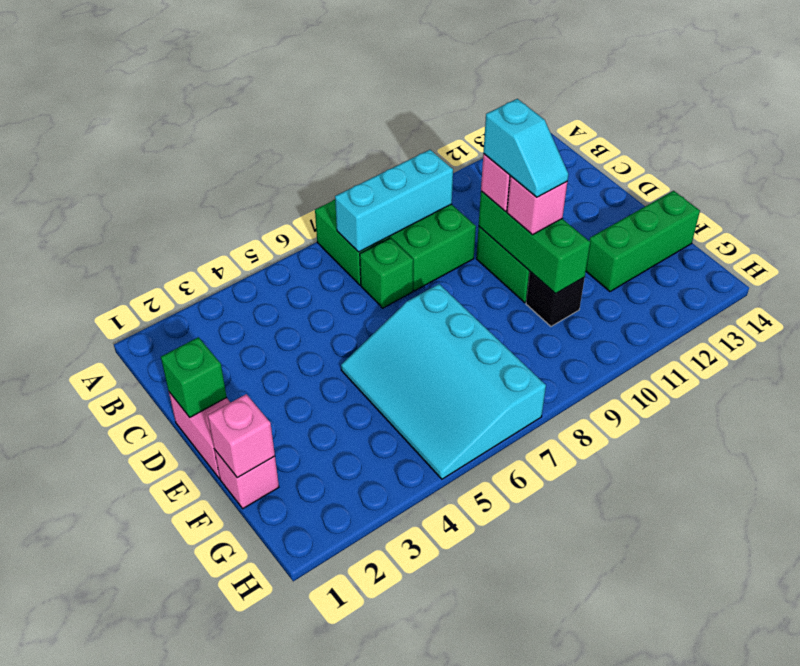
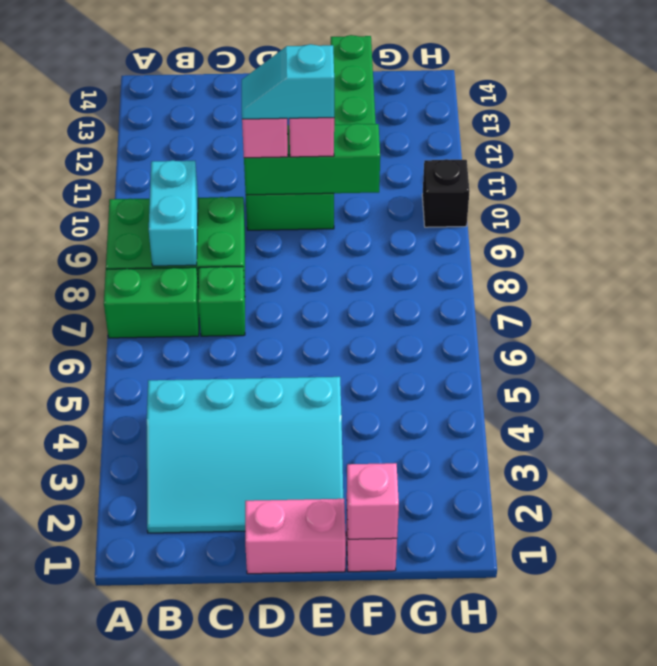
cyan 1x3 brick [335,150,453,252] -> cyan 1x2 brick [149,160,198,266]
green 1x1 brick [161,337,227,417] -> none
cyan 1x2 slope [483,99,568,197] -> cyan 1x2 slope turned to [242,44,334,119]
cyan 3x4 slope [341,284,546,479] -> cyan 3x4 slope moved to [147,377,343,533]
black 1x1 brick [526,272,585,326] -> black 1x1 brick moved to [422,159,470,227]

